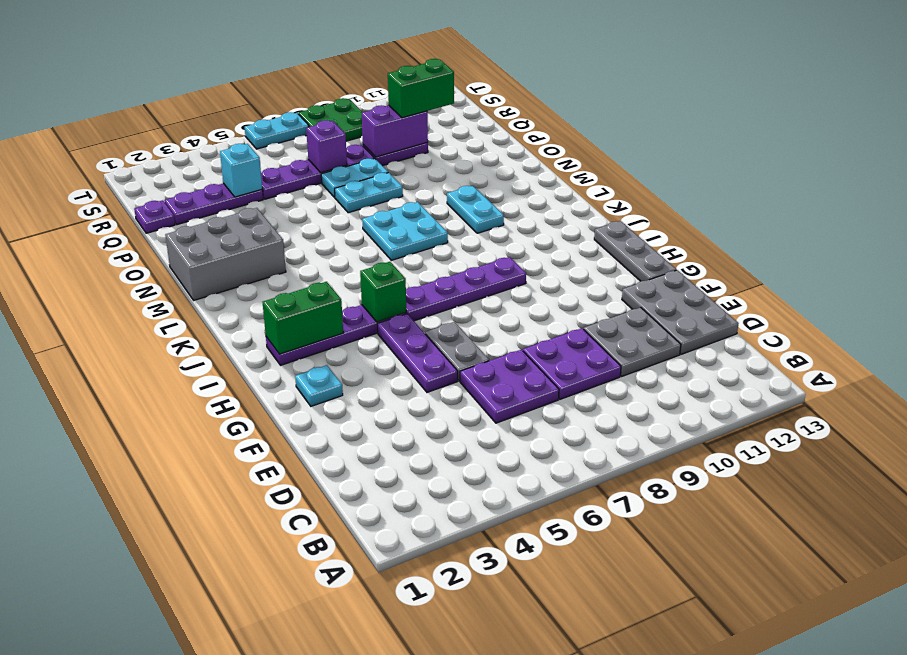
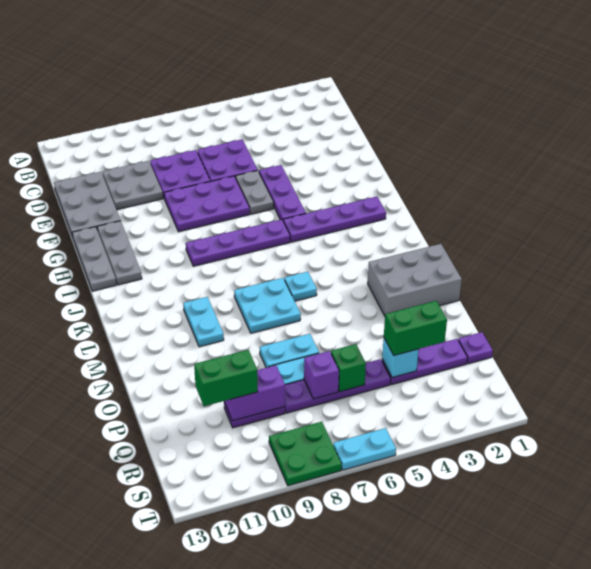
none -> purple 2x3 plate [164,176,250,232]
cyan 1x1 plate [295,365,343,406] -> cyan 1x1 plate moved to [284,272,317,301]
none -> grey 1x3 plate [97,221,142,285]
green 1x2 brick [262,282,343,354] -> green 1x2 brick moved to [384,301,447,355]
green 1x1 brick [360,262,406,322] -> green 1x1 brick moved to [331,344,366,392]

